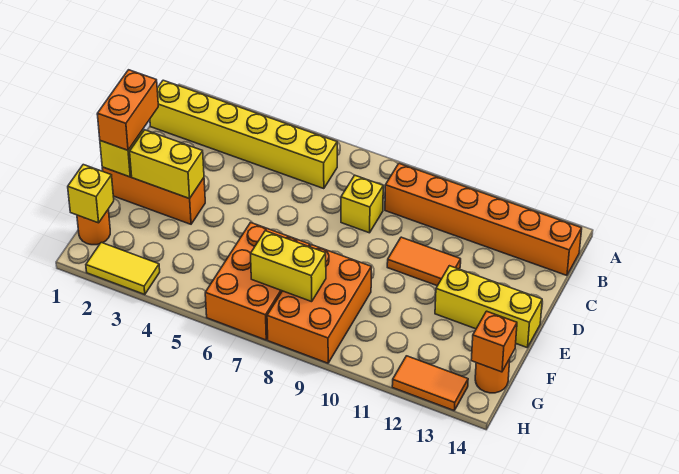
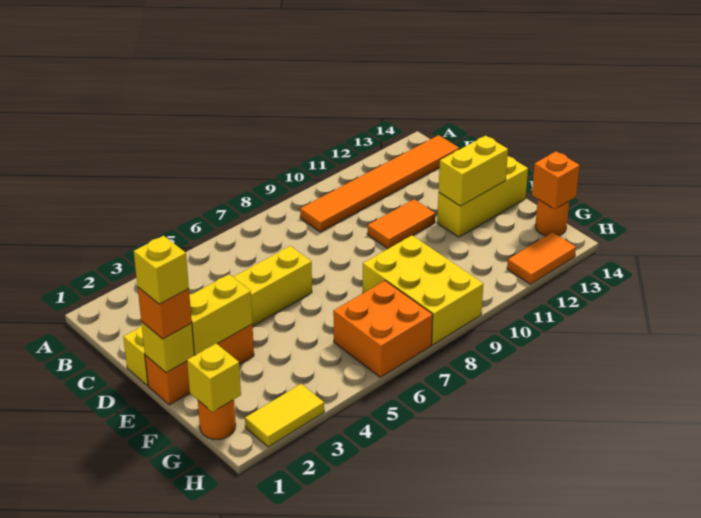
yellow 1x6 brick [150,80,337,189] -> yellow 1x6 brick moved to [123,246,312,386]
orange 1x6 brick [385,164,582,275] -> orange 1x6 tile [300,135,459,232]
yellow 1x1 brick [341,175,383,233] -> yellow 1x1 brick moved to [134,236,189,304]
orange 1x2 brick [97,70,158,150] -> orange 1x1 brick [138,287,192,339]
orange 2x3 brick [205,223,310,340] -> orange 2x2 brick [333,281,433,377]
orange 2x3 brick [267,245,371,363] -> yellow 2x3 brick [363,235,483,345]
yellow 1x2 brick [251,231,326,302] -> yellow 1x2 brick moved to [439,136,508,206]

